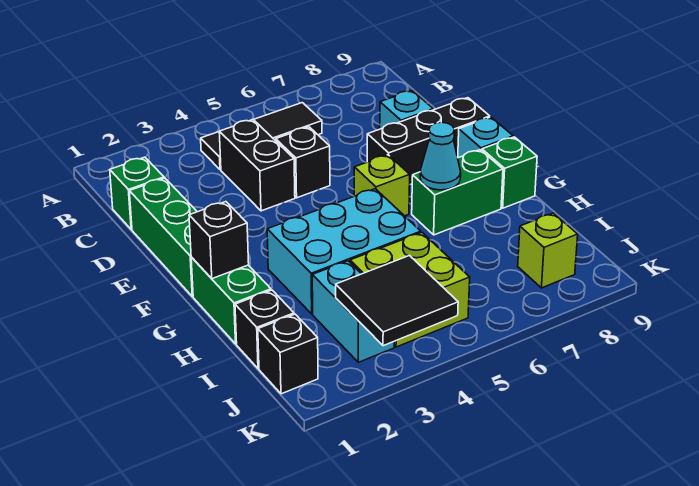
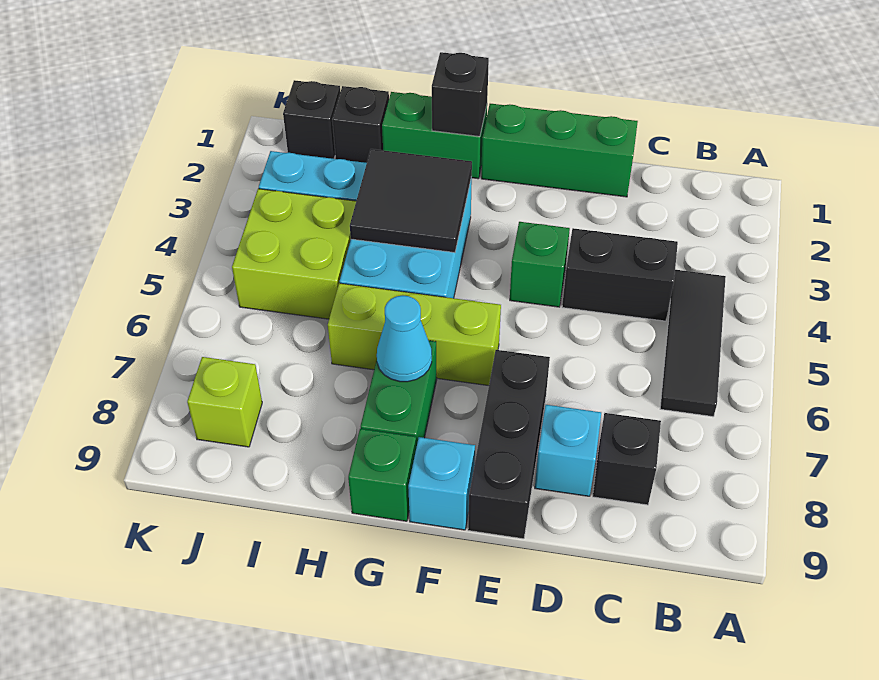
green 1x1 brick [110,157,164,229] -> green 1x1 brick moved to [510,222,570,307]
black 1x1 brick [276,127,330,198] -> black 1x1 brick moved to [593,413,661,505]
lime 1x1 brick [354,155,410,216] -> lime 1x3 brick [328,283,501,386]
black 2x2 tile [336,256,458,346] -> black 2x2 tile moved to [350,149,472,253]

